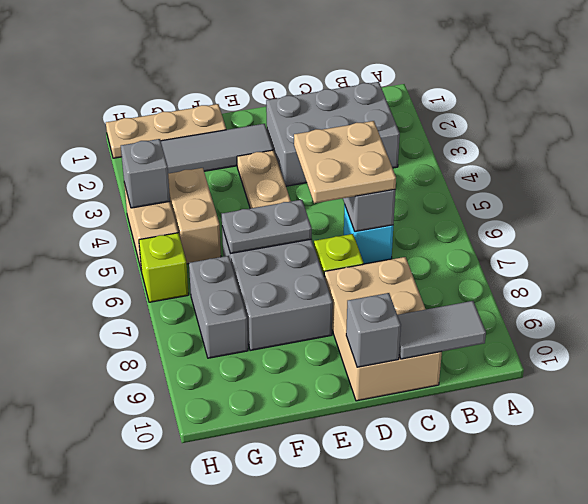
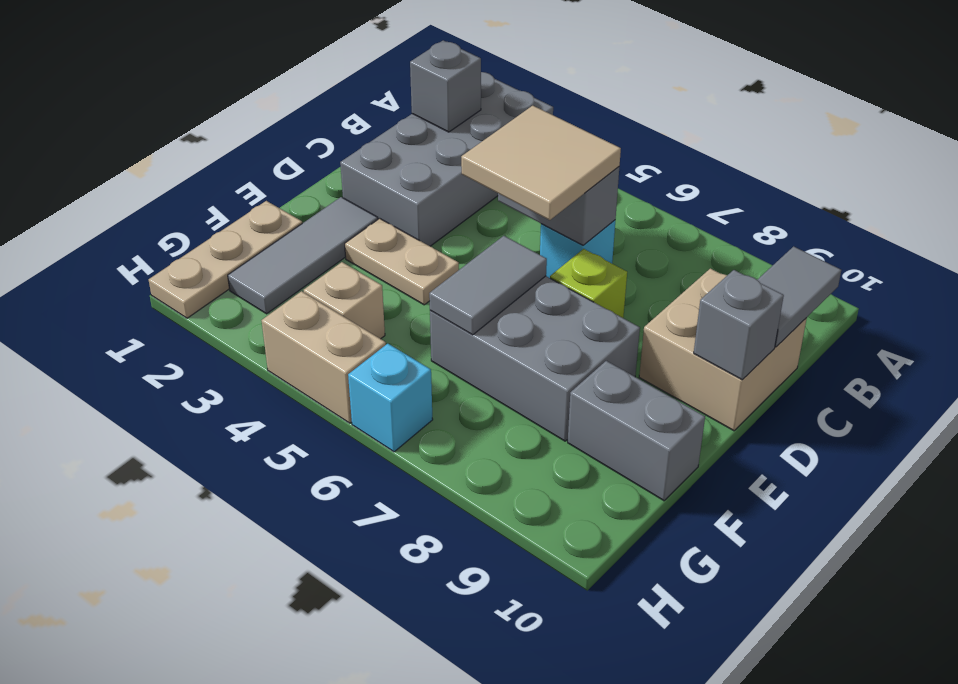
grey 2x3 brick [266,82,400,186] -> grey 2x4 brick [340,72,553,246]
tan 2x2 plate [294,121,396,203] -> tan 2x2 tile [461,106,621,220]
tan 2x3 brick [324,257,442,401] -> tan 2x2 brick [639,268,807,431]
grey 1x2 plate [222,200,312,254] -> grey 1x2 tile [429,236,547,335]
tan 1x2 brick [168,168,221,264] -> tan 1x1 brick [304,262,385,339]
grey 1x2 brick [189,256,248,358] -> grey 1x2 brick moved to [568,361,705,501]
grey 1x1 brick [121,139,170,208] -> grey 1x1 brick moved to [410,40,481,132]
lime 1x1 brick [139,233,189,302] -> cyan 1x1 brick [348,344,433,452]

